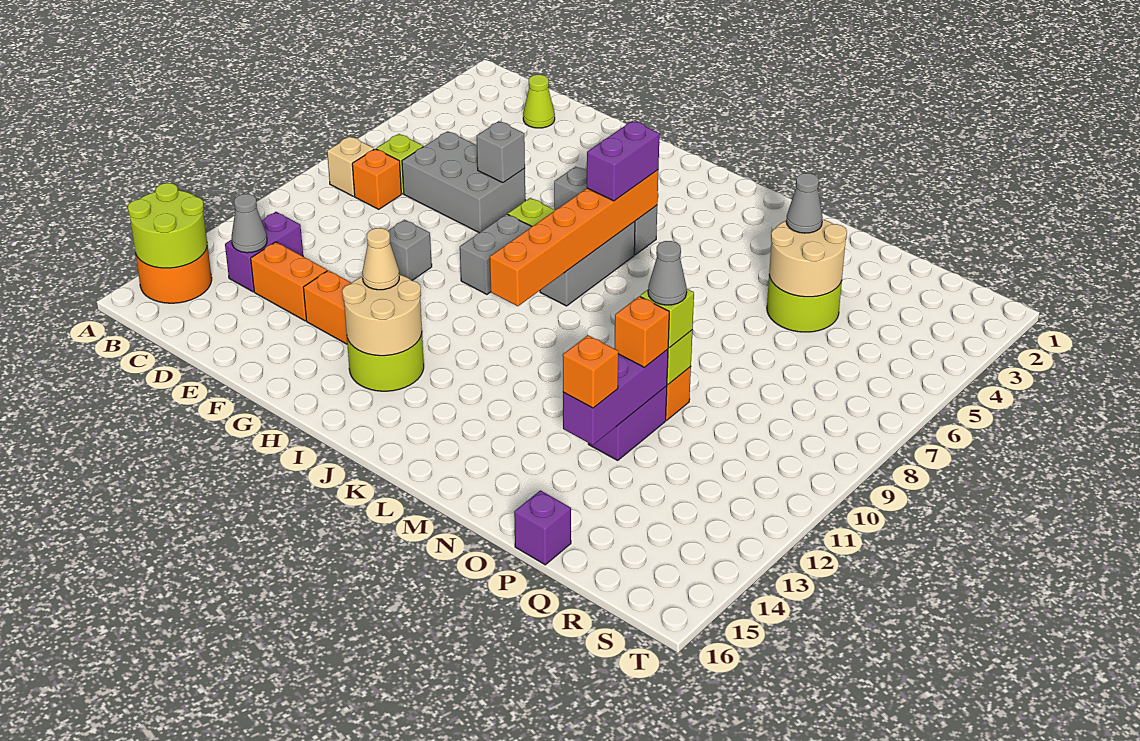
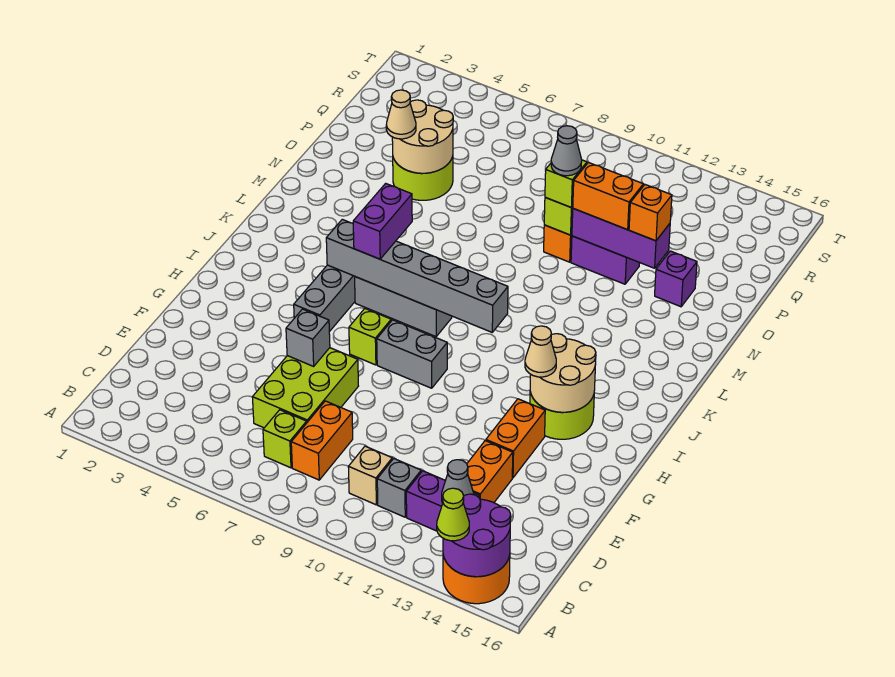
lime 2x2 round brick [128,183,207,268] -> purple 2x2 round brick [443,494,511,577]
tan 1x1 brick [327,136,374,196] -> tan 1x1 brick moved to [348,446,392,505]
orange 1x1 brick [352,149,401,209] -> orange 1x2 brick [291,401,353,480]
lime 1x1 cone [523,75,555,128] -> lime 1x1 cone moved to [437,488,469,541]
grey 2x3 brick [402,131,525,233] -> lime 2x3 brick [252,348,358,428]
grey 1x1 brick [388,220,432,280] -> grey 1x1 brick moved to [377,459,421,517]
orange 1x6 brick [490,170,658,306] -> grey 1x6 brick [326,219,508,332]
purple 1x2 brick [587,121,660,201] -> purple 1x2 brick turned to [353,183,412,259]
grey 1x1 cone [786,173,823,233] -> tan 1x1 cone [386,90,416,139]
orange 1x1 brick [614,296,669,367] -> orange 1x2 brick [573,162,643,230]
purple 1x1 brick [514,490,571,565] -> purple 1x1 brick moved to [655,251,697,307]

